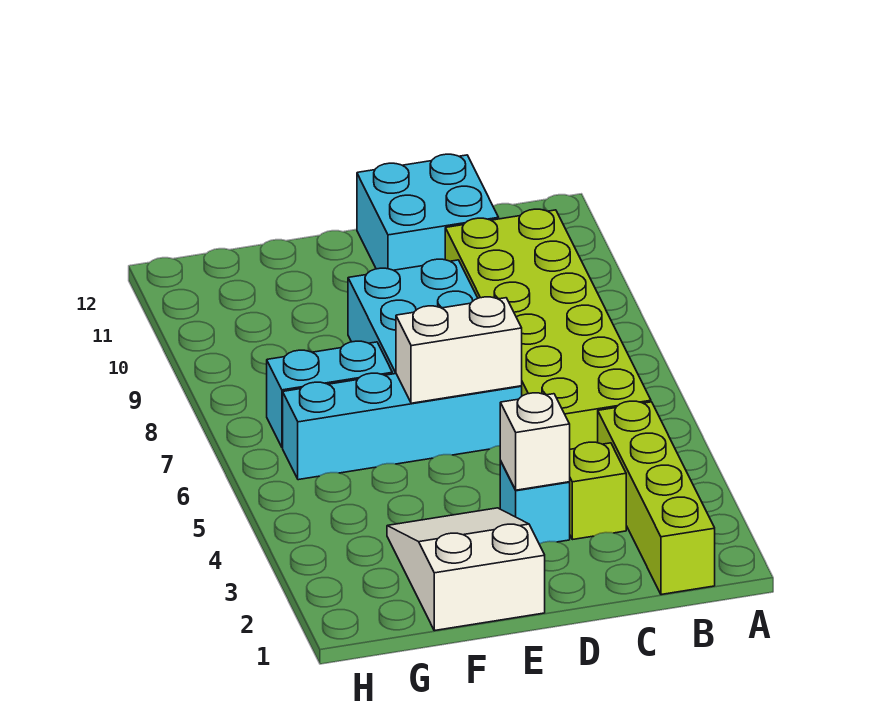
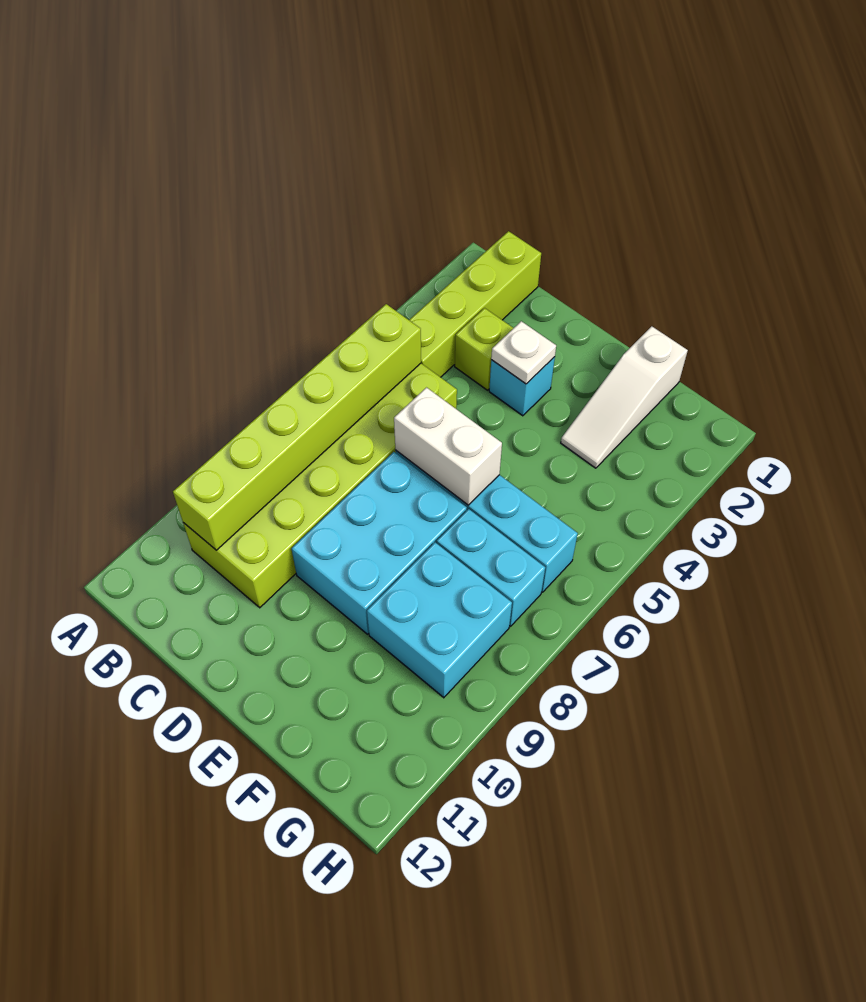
none -> lime 1x6 brick [173,304,421,550]
cyan 2x2 brick [357,154,499,270] -> cyan 2x2 brick moved to [367,542,512,698]
white 1x1 brick [500,393,570,490] -> white 1x1 plate [491,321,556,384]
white 2x3 slope [387,508,545,631] -> white 1x3 slope [561,326,688,468]

